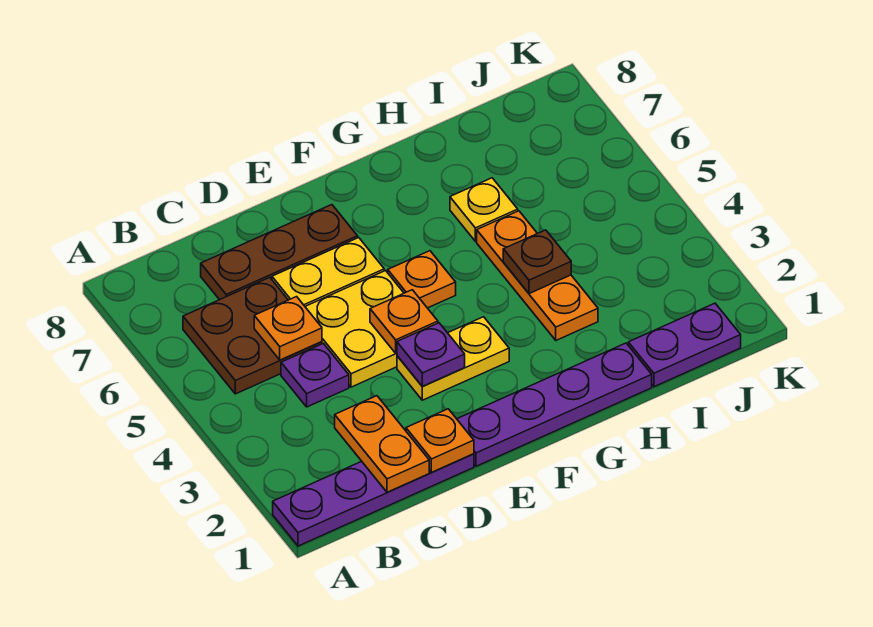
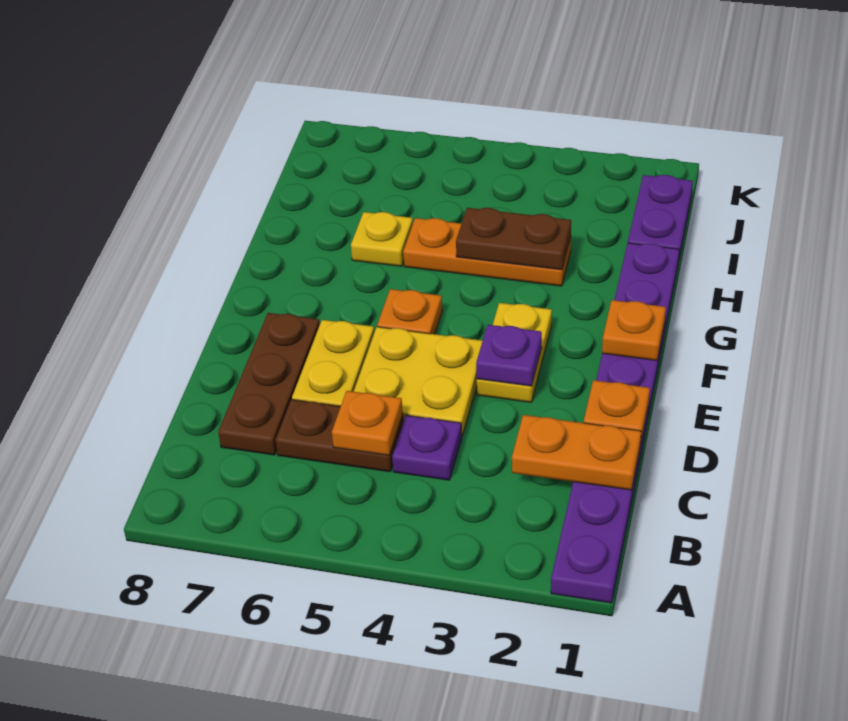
brown 2x2 plate [183,277,322,394] -> brown 1x2 plate [276,399,403,472]
orange 1x1 plate [370,290,438,353] -> orange 1x1 plate moved to [602,300,666,361]
brown 1x1 plate [503,230,571,294] -> brown 1x2 plate [456,208,571,270]

